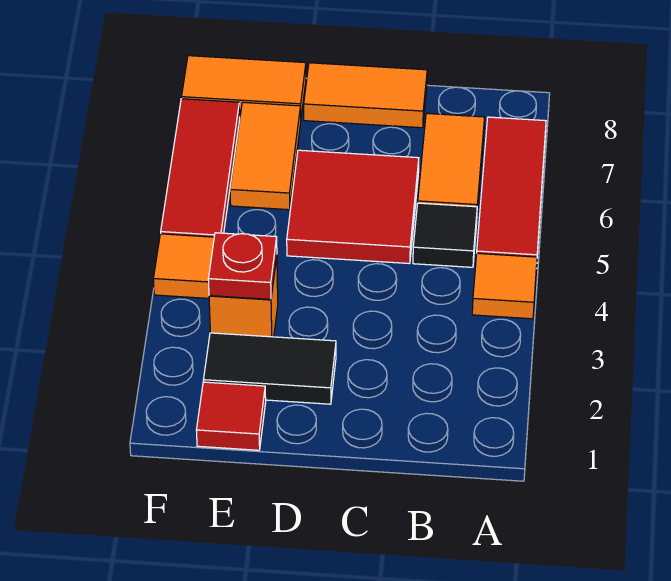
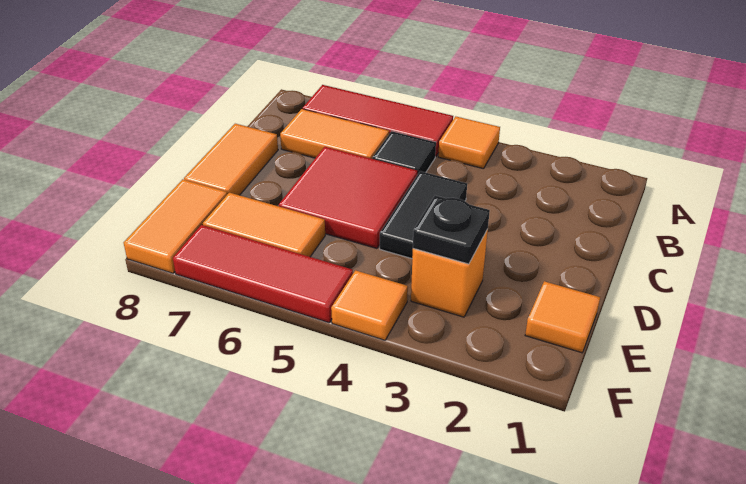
black 1x2 tile [204,333,336,404] -> black 1x2 tile moved to [380,171,467,259]
red 1x1 tile [196,382,266,450] -> orange 1x1 tile [525,281,600,353]
red 1x1 plate [208,233,277,299] -> black 1x1 plate [413,196,490,264]

